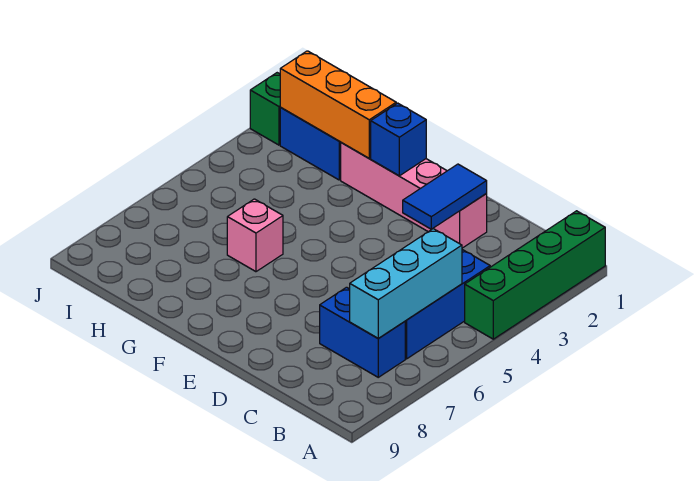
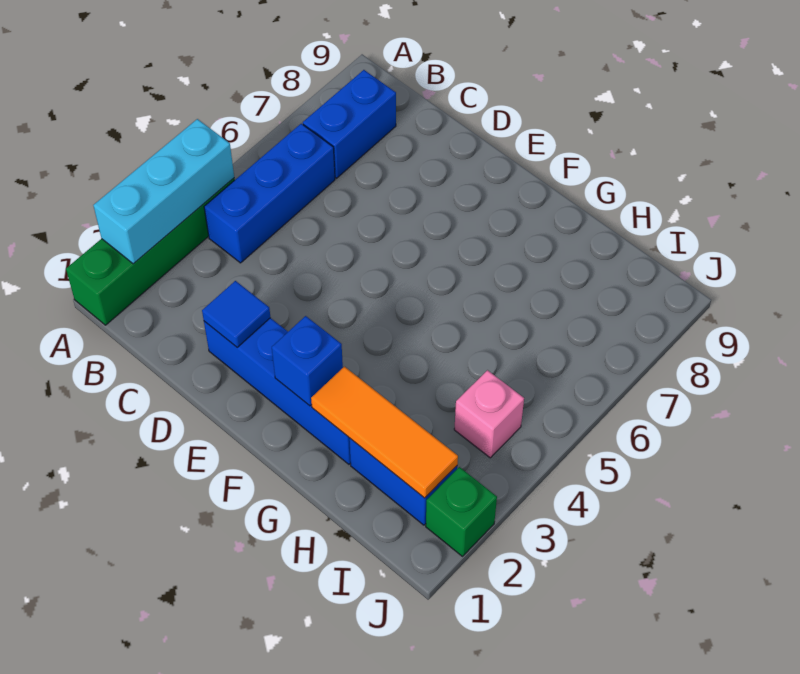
cyan 1x3 brick [350,229,462,338] -> cyan 1x3 brick moved to [93,119,234,264]
blue 1x2 brick [320,287,405,377] -> blue 1x2 brick turned to [303,70,396,178]
pink 1x4 brick [341,142,487,248] -> blue 1x4 brick [204,318,351,464]
blue 1x2 tile [403,164,487,229] -> blue 1x1 tile [202,281,270,347]
orange 1x3 brick [280,51,396,158] -> orange 1x3 tile [311,367,458,498]
pink 1x1 brick [227,199,283,272] -> pink 1x1 brick moved to [454,370,524,458]

